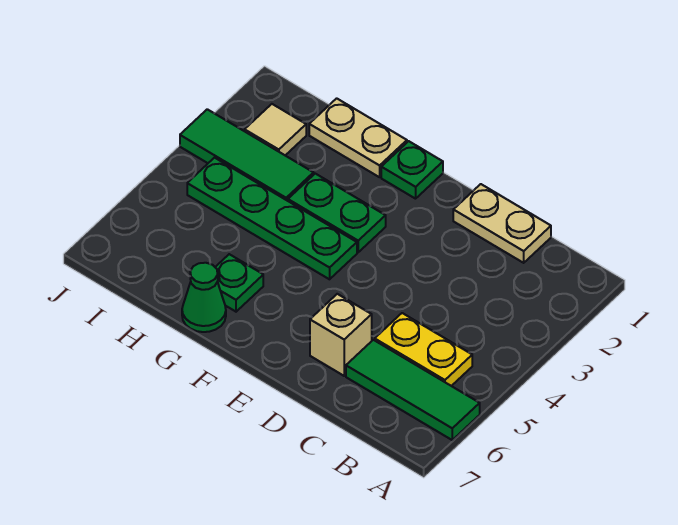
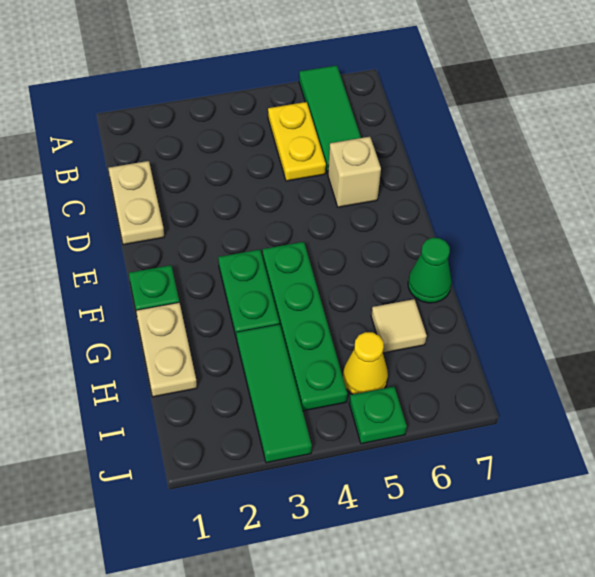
green 1x1 plate [215,254,263,312] -> green 1x1 plate moved to [349,387,407,444]
tan 1x1 tile [245,104,306,155] -> tan 1x1 tile moved to [371,299,427,353]
none -> yellow 1x1 cone [343,332,388,394]

